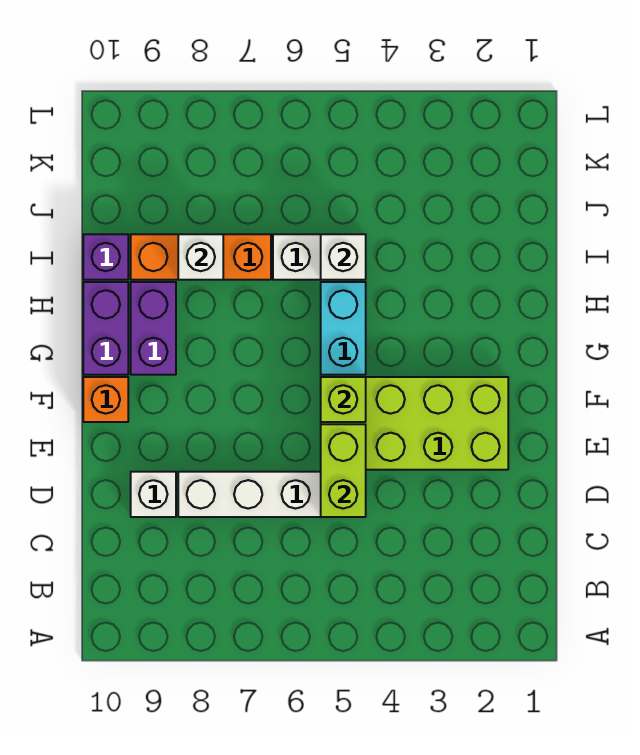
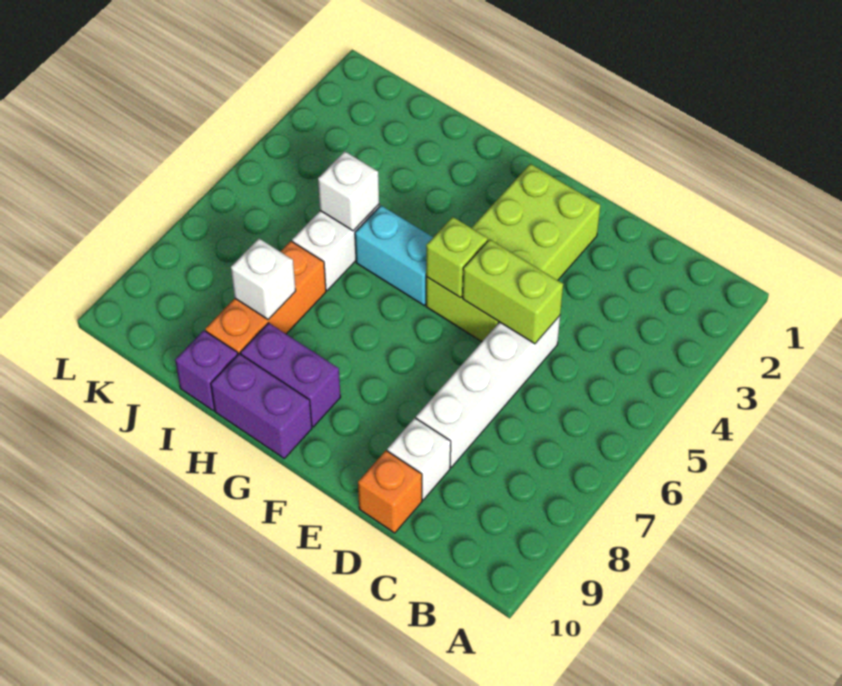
orange 1x1 brick [83,377,128,422] -> orange 1x1 brick moved to [358,451,422,533]

